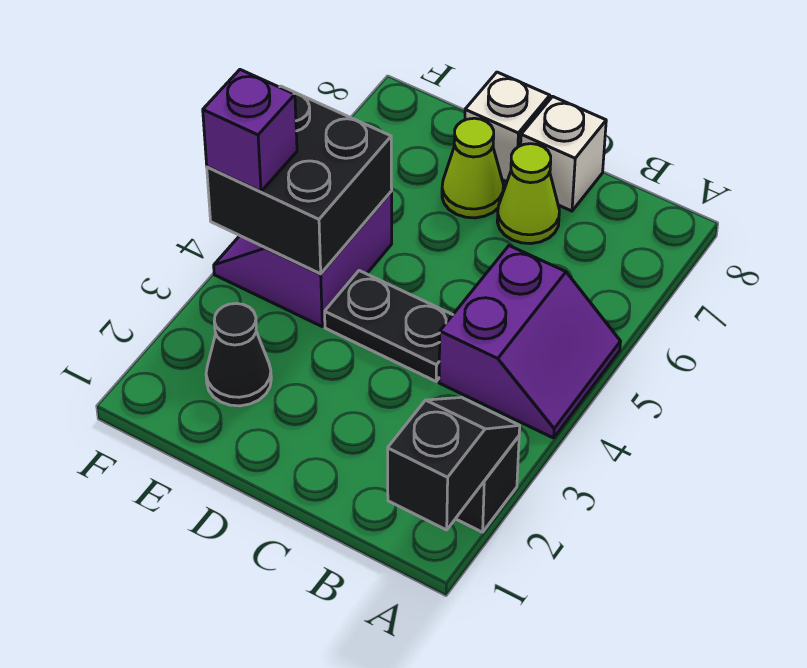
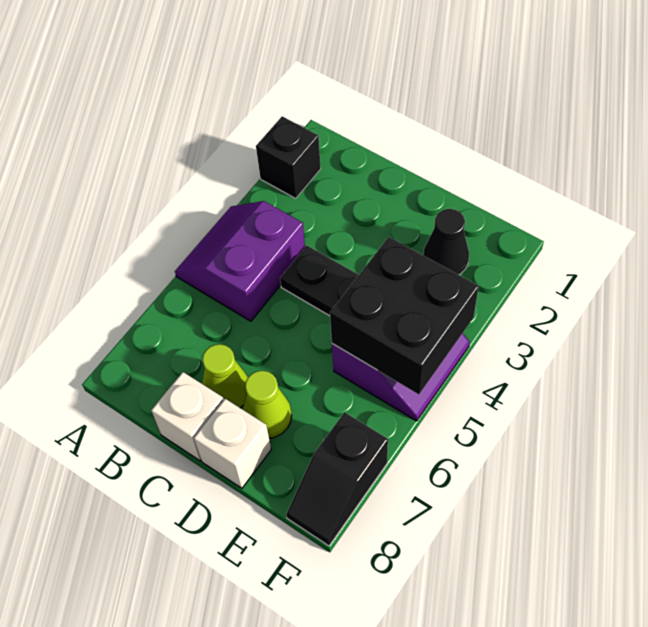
black 1x2 slope [388,397,520,530] -> black 1x2 slope moved to [286,412,388,546]
purple 1x1 brick [203,70,297,192] -> none

